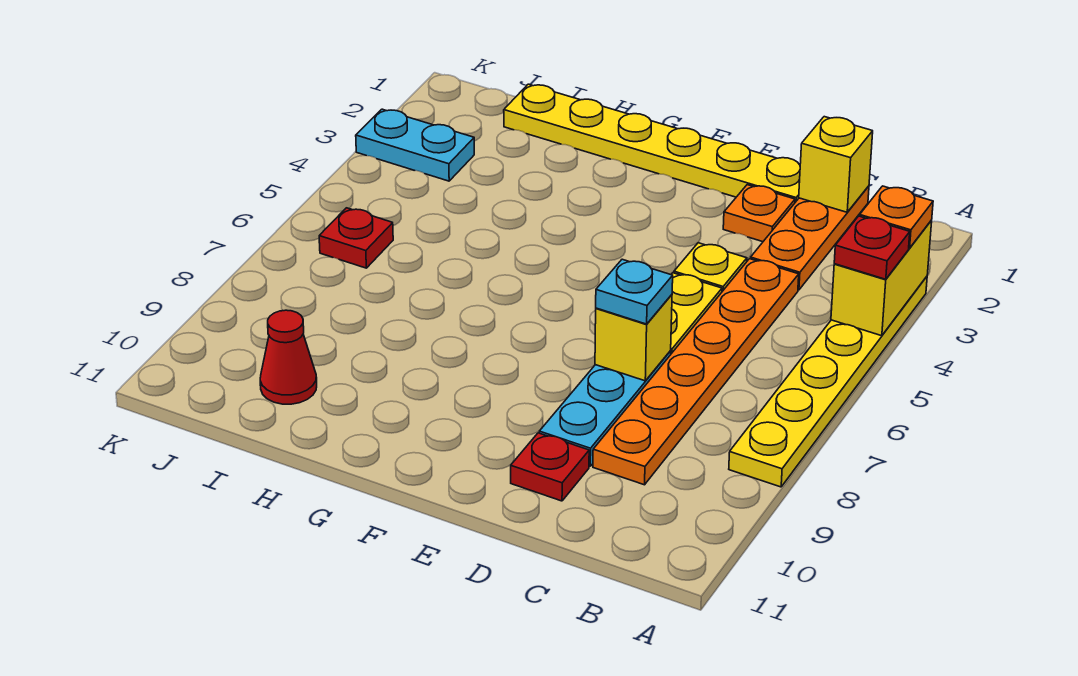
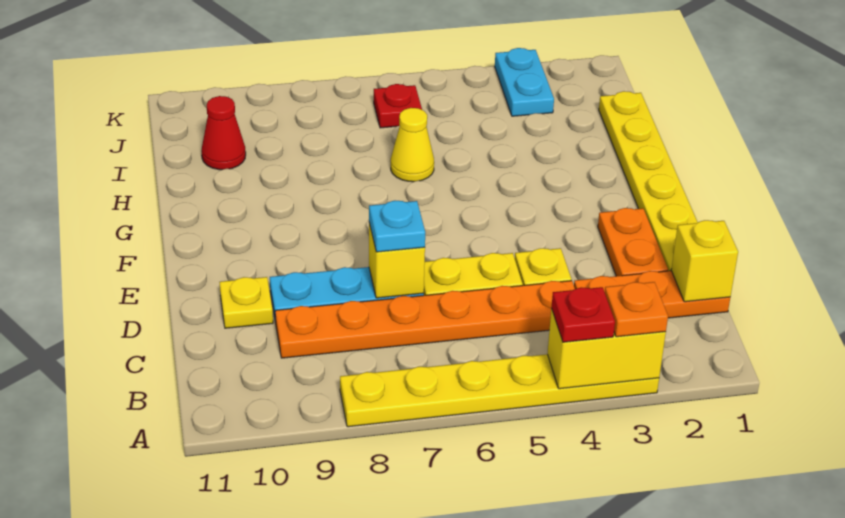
orange 1x1 plate [723,185,795,242] -> orange 1x2 plate [598,208,668,276]
red 1x1 plate [511,433,589,501] -> yellow 1x1 plate [220,277,273,328]
none -> yellow 1x1 cone [391,108,434,182]

